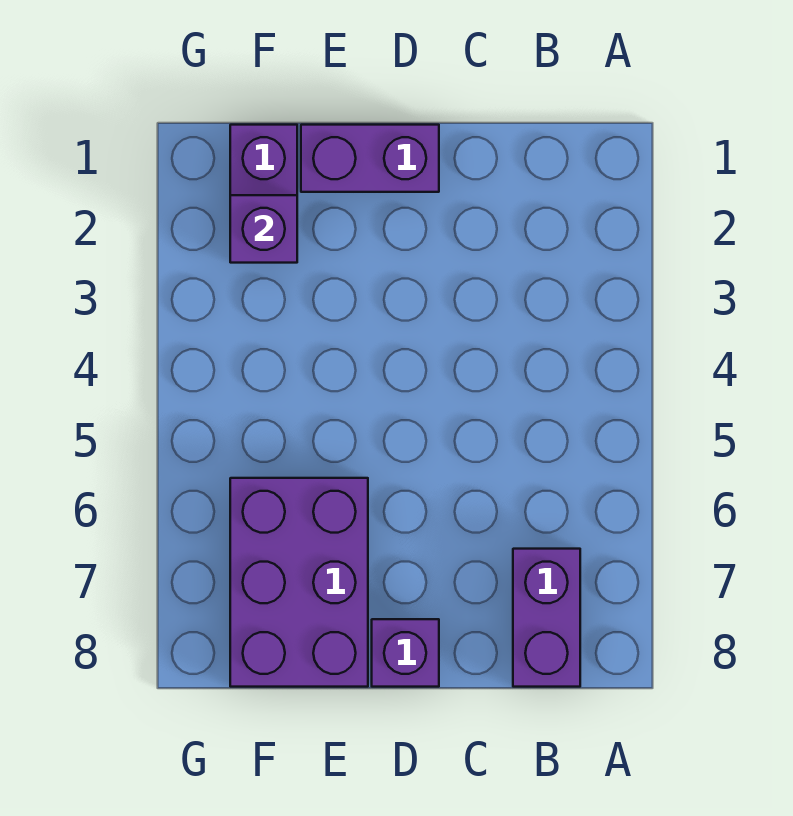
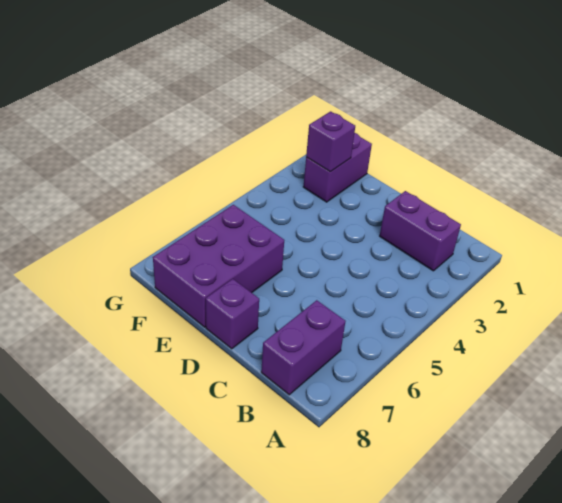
purple 1x2 brick [301,125,439,192] -> purple 1x2 brick moved to [380,191,461,271]

